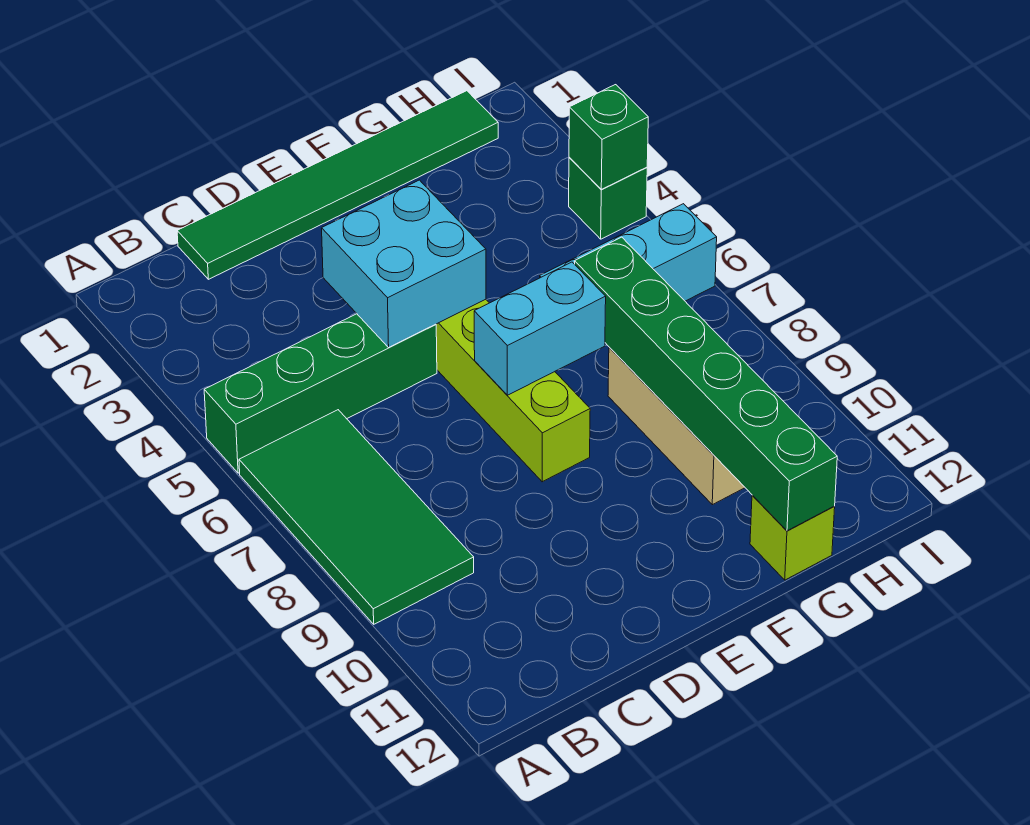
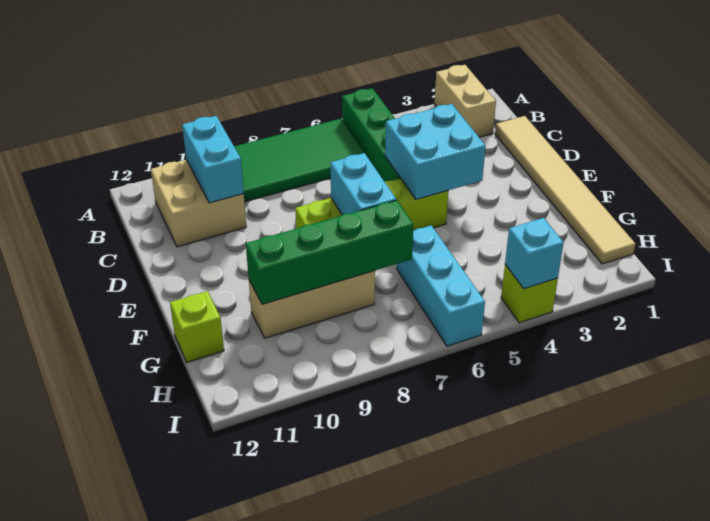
none -> tan 1x2 brick [435,65,496,137]
none -> tan 2x2 brick [151,160,246,247]
none -> cyan 1x2 brick [182,116,244,203]
green 1x6 tile [177,91,498,279] -> tan 1x6 tile [495,116,635,264]
green 1x6 brick [575,237,837,531] -> green 1x4 brick [246,200,413,304]
green 1x1 brick [569,157,647,239] -> lime 1x1 brick [501,265,558,323]
green 1x1 brick [569,85,648,189] -> cyan 1x1 brick [505,218,563,289]

